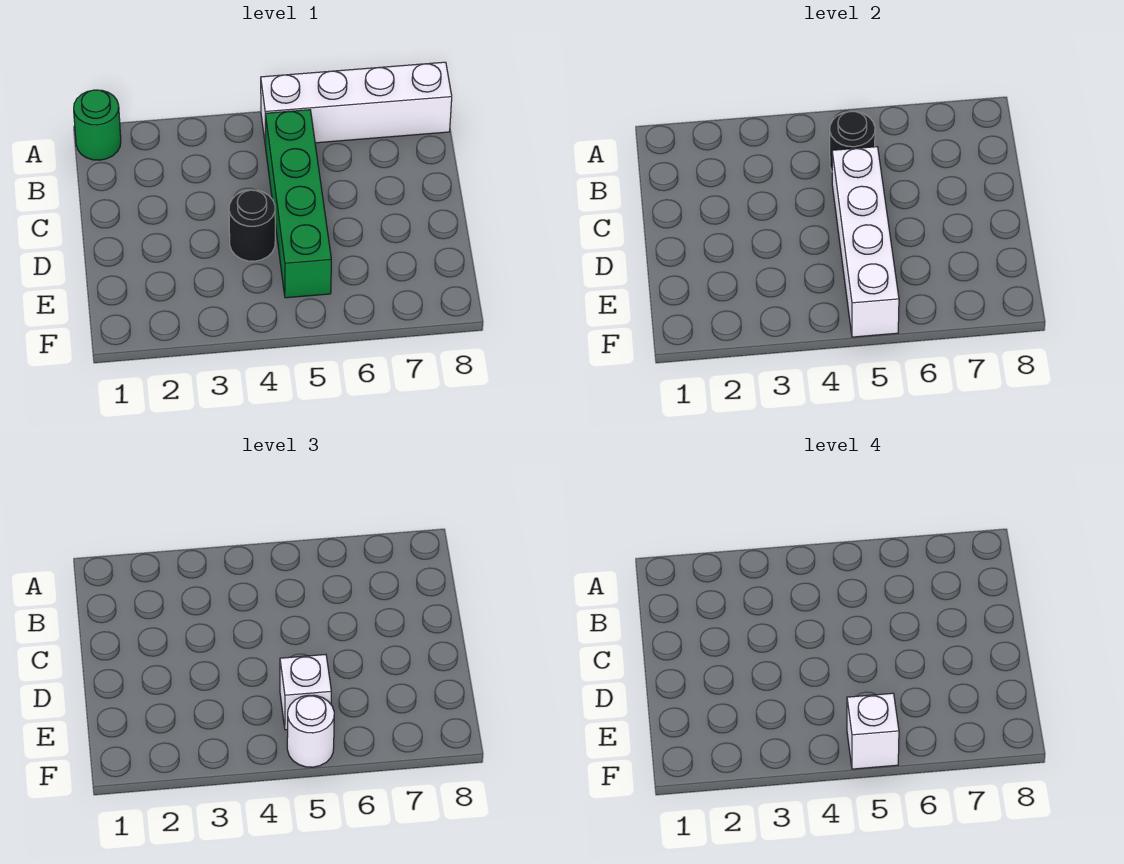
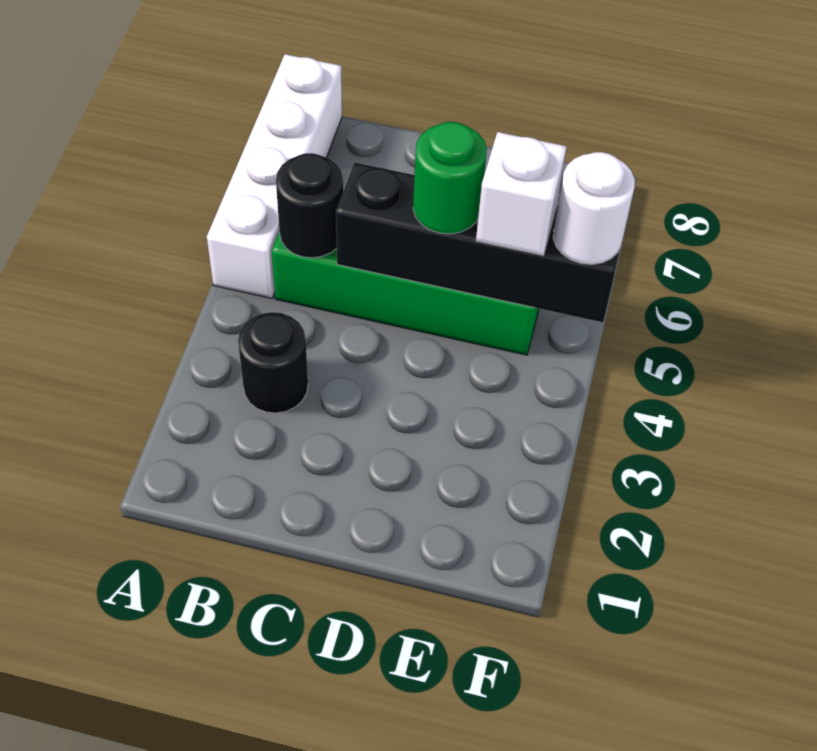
green 1x1 round brick [74,90,121,160] -> green 1x1 round brick moved to [413,122,487,234]
white 1x4 brick [832,147,899,337] -> black 1x4 brick [336,162,621,322]
black 1x1 round brick [229,190,275,261] -> black 1x1 round brick moved to [238,312,308,413]
white 1x1 brick [847,693,899,769] -> none

